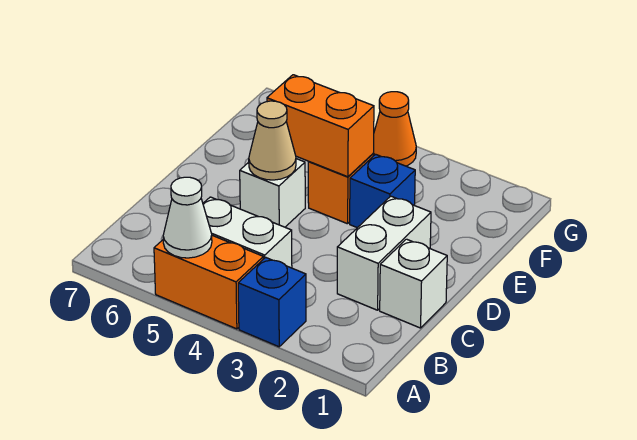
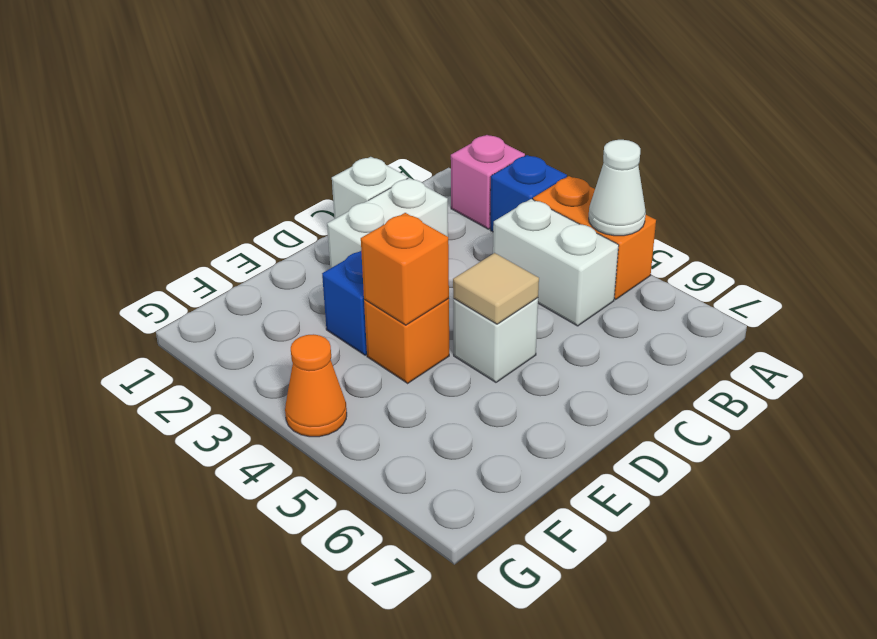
none -> pink 1x1 brick [451,135,525,229]
tan 1x1 cone [249,101,296,180] -> tan 1x1 tile [453,253,539,324]
orange 1x2 brick [267,75,374,177] -> orange 1x1 brick [361,213,449,325]

